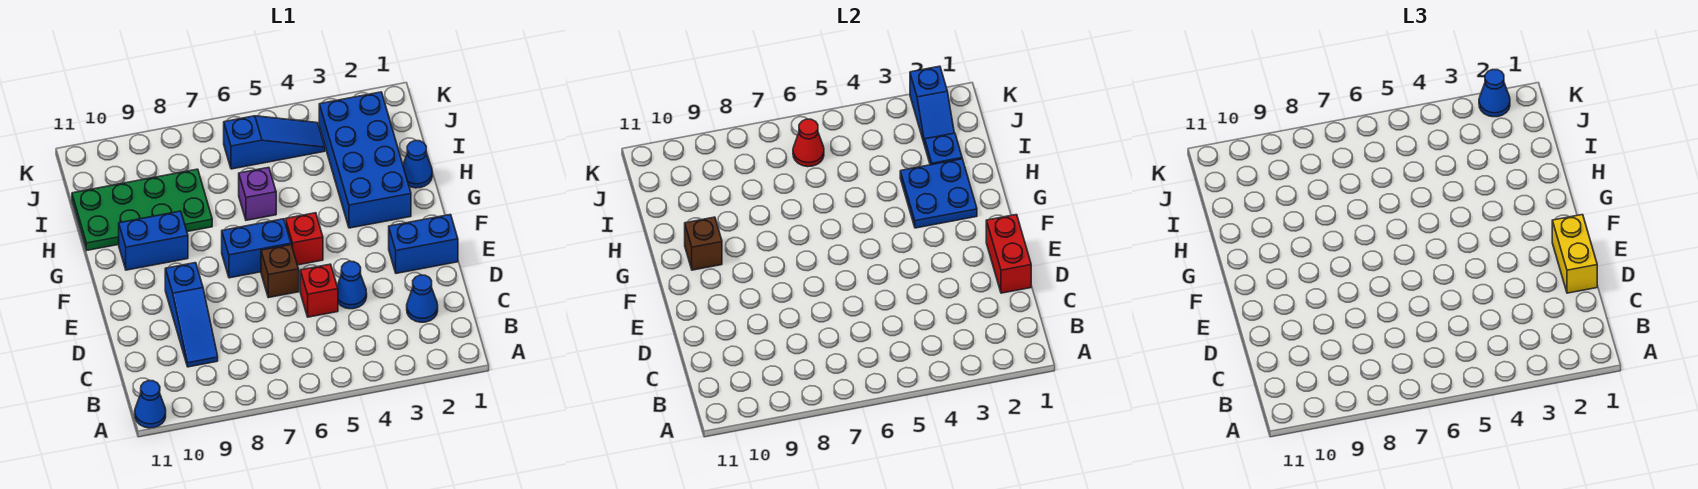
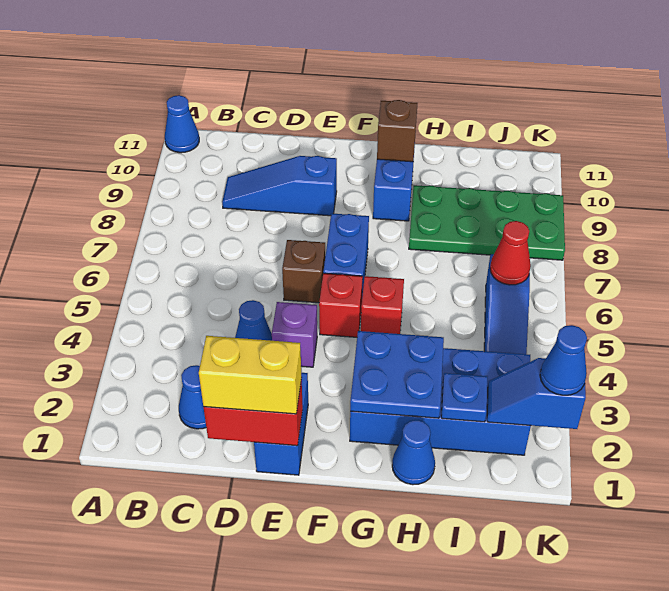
red 1x1 brick [300,264,338,317] -> red 1x1 brick moved to [361,276,404,334]
purple 1x1 brick [239,167,276,220] -> purple 1x1 brick moved to [272,302,317,367]
green 2x4 plate [72,169,212,250] -> green 2x4 plate turned to [409,185,565,260]

